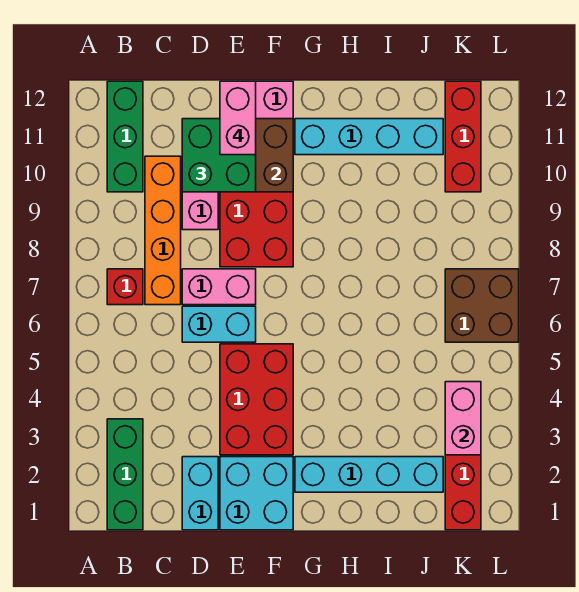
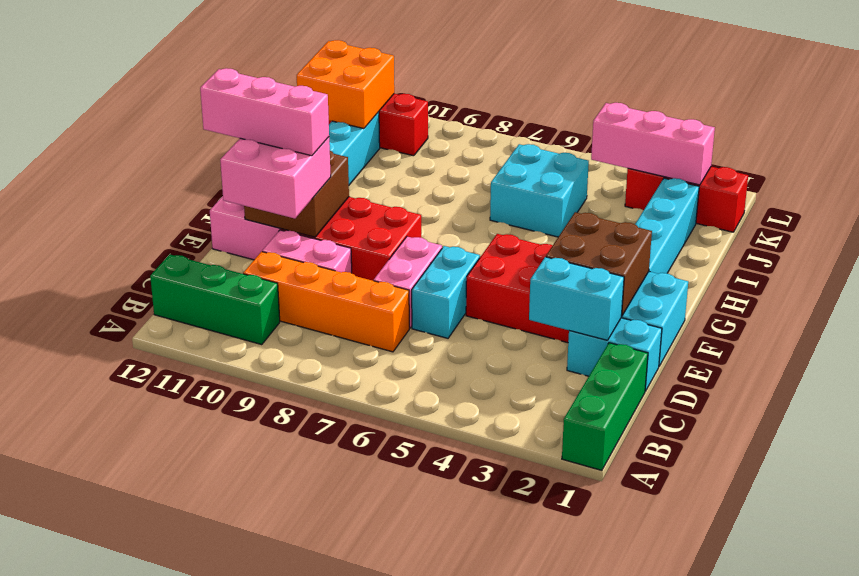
green 1x3 brick [107,419,143,530] -> green 1x3 brick turned to [562,343,648,470]
red 1x1 brick [107,269,143,305] -> none
none -> cyan 1x2 brick [529,257,624,340]
green 2x2 brick [182,119,256,192] -> pink 2x2 brick [220,137,331,219]
pink 1x2 brick [220,81,256,155] -> pink 1x3 brick [200,68,329,156]
none -> cyan 2x2 brick [490,144,589,237]
none -> orange 2x2 brick [297,40,394,129]
pink 1x2 brick [445,382,481,455] -> pink 1x3 brick [591,103,715,185]
brown 2x2 brick [445,269,519,342] -> brown 2x2 brick moved to [546,212,652,316]

